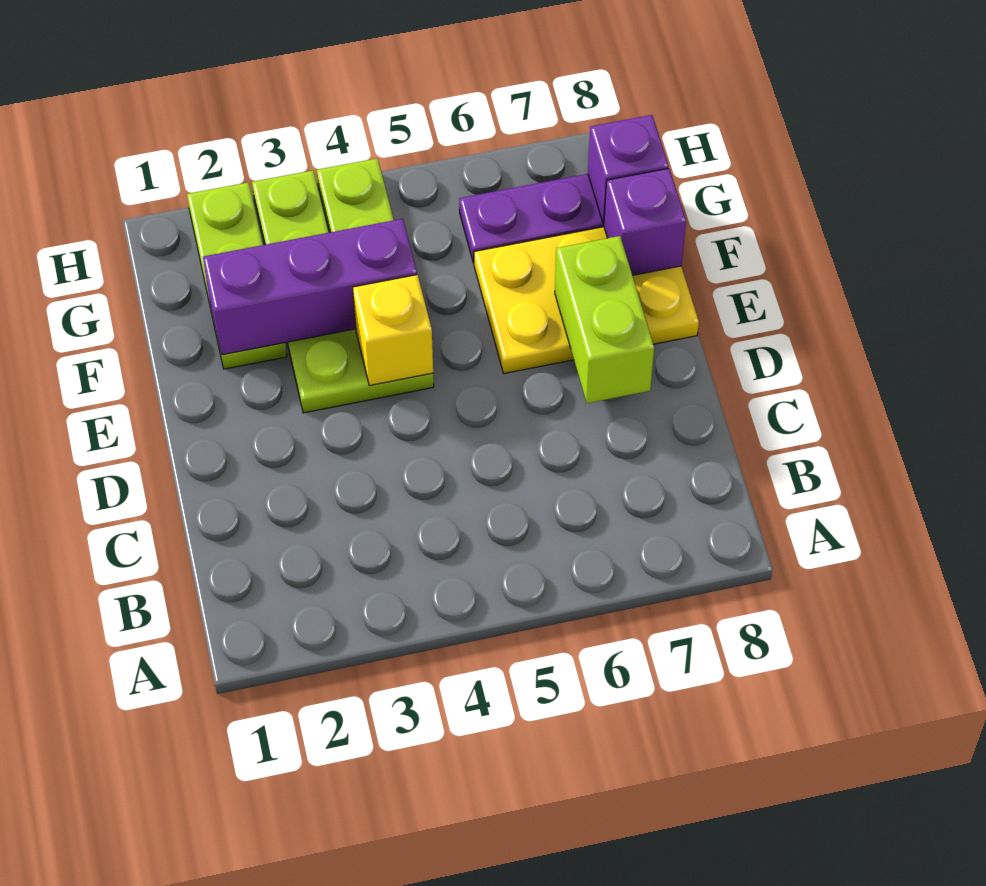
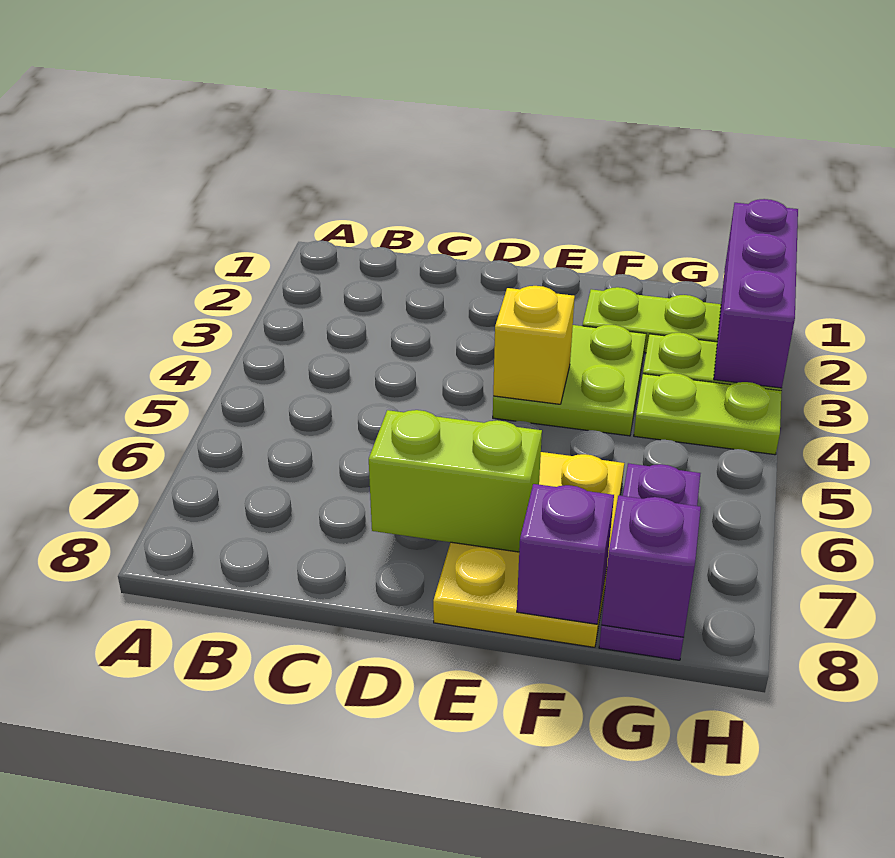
purple 1x3 brick [203,219,417,355] -> purple 1x3 brick moved to [714,199,798,388]

